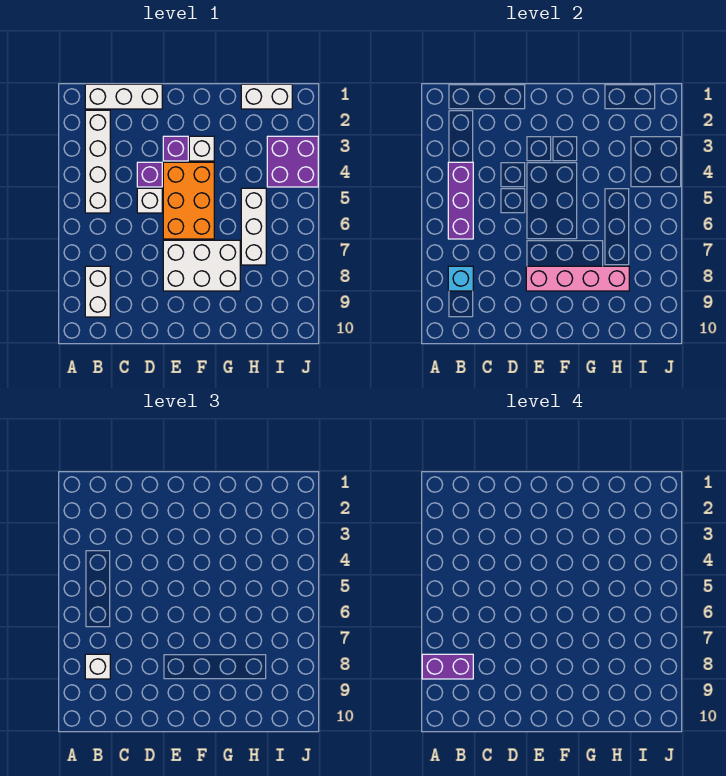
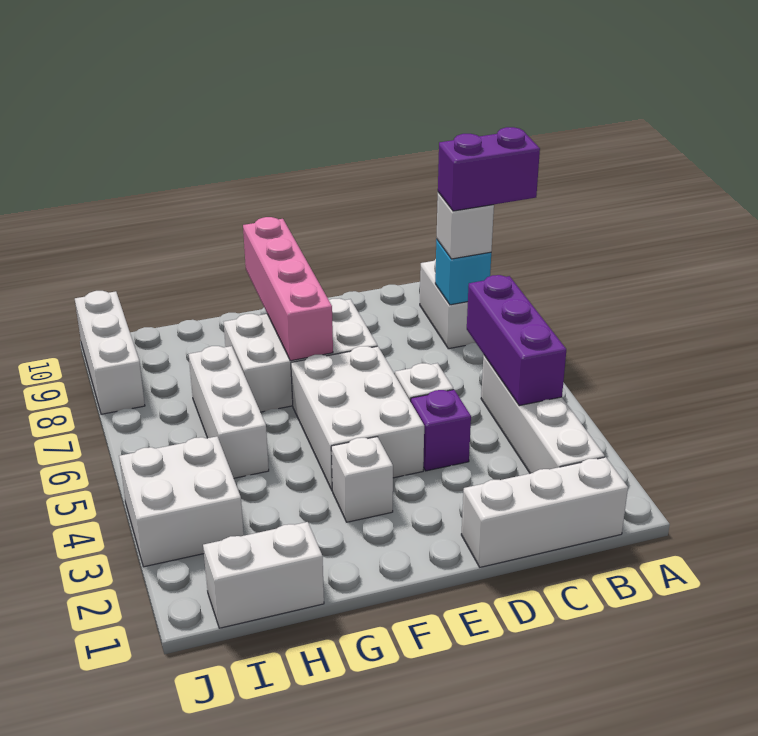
purple 1x1 brick [163,136,188,161] -> none
orange 2x3 brick [163,162,214,239] -> white 2x3 brick [291,346,424,490]
pink 1x4 brick [526,266,629,291] -> pink 1x4 brick turned to [243,217,333,361]
purple 2x2 brick [267,136,318,187] -> white 2x2 brick [119,436,244,567]
none -> white 1x3 brick [75,291,145,414]

